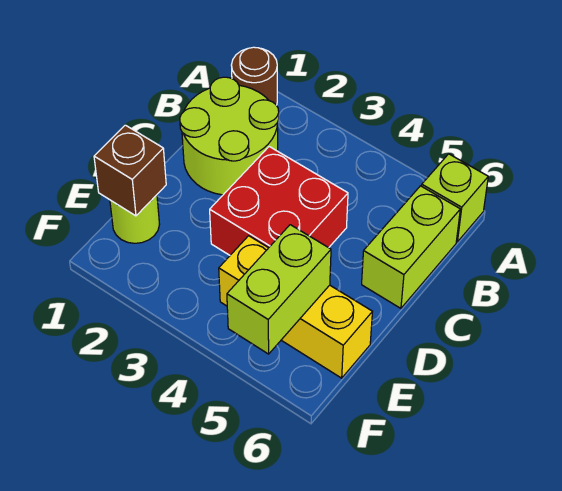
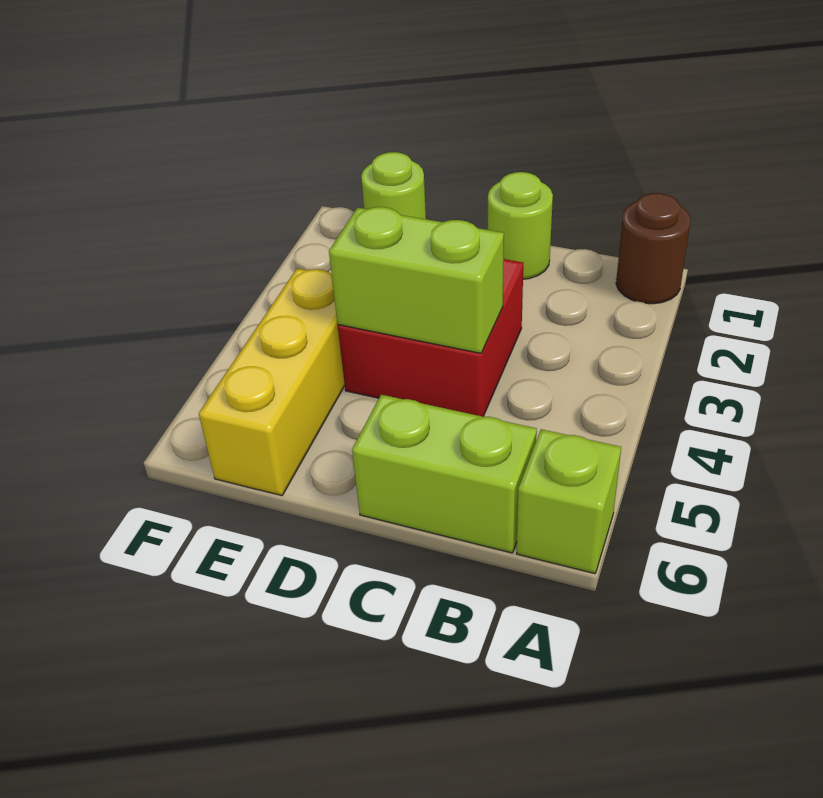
lime 2x2 round brick [180,77,279,195] -> lime 1x1 round brick [488,172,553,279]
brown 1x1 brick [94,125,166,216] -> none
lime 1x2 brick [227,225,331,354] -> lime 1x2 brick moved to [329,207,504,353]

